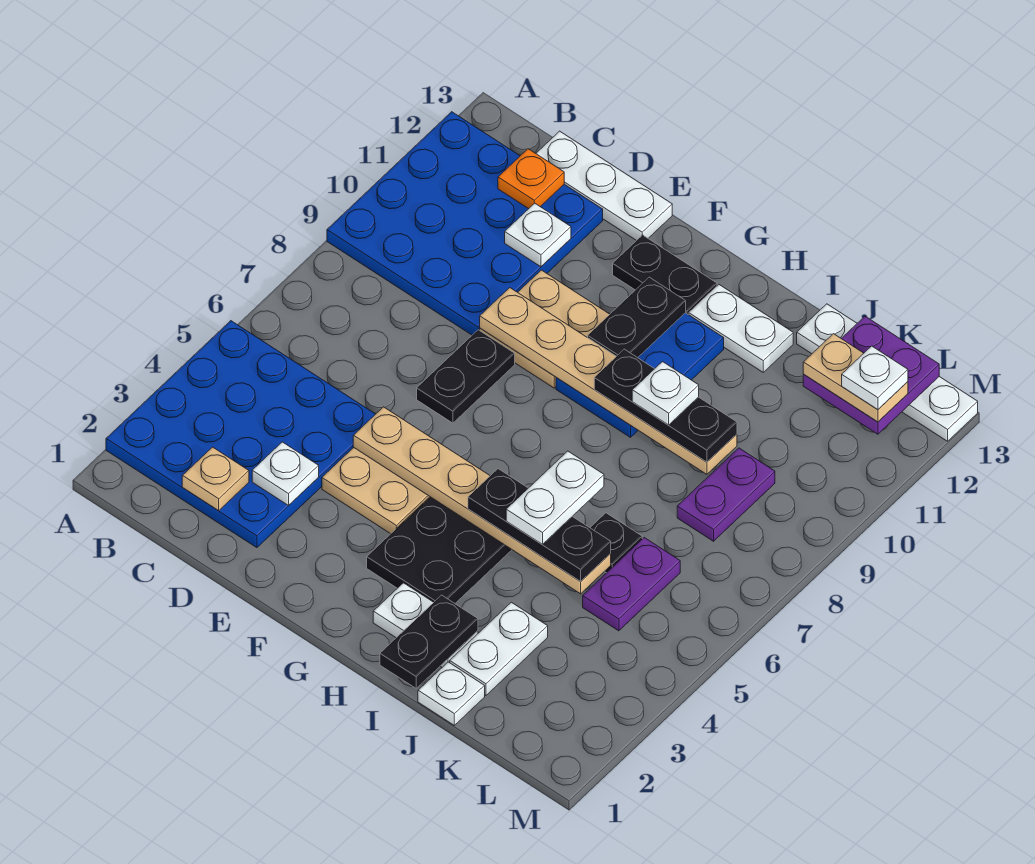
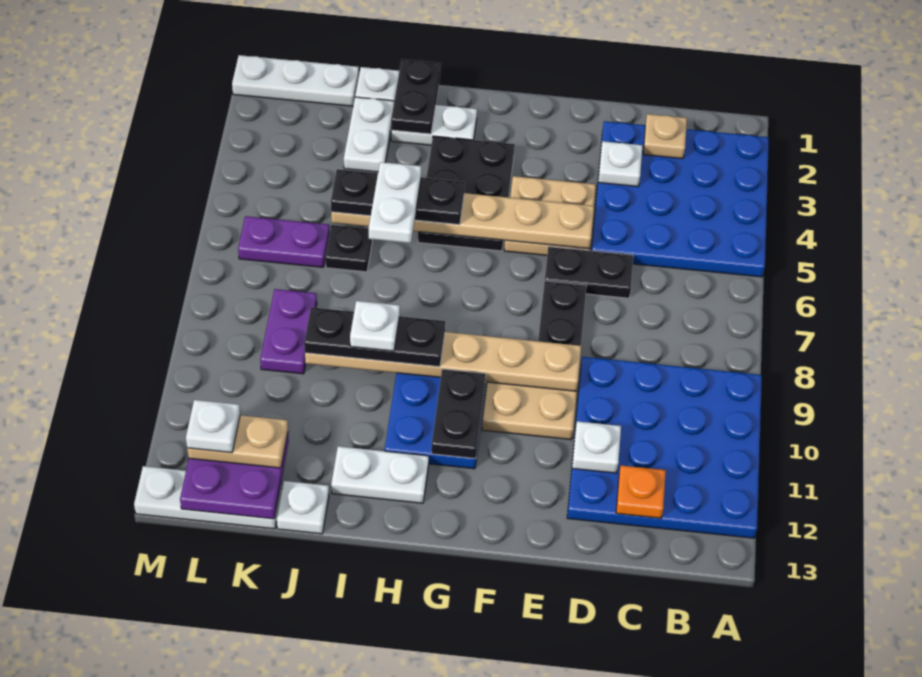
white 1x3 plate [536,131,672,241] -> white 1x3 plate moved to [232,55,359,106]
black 1x2 plate [613,235,717,315] -> black 1x2 plate moved to [545,247,633,298]
purple 1x2 plate [583,538,680,631] -> purple 1x2 plate turned to [238,216,330,267]

